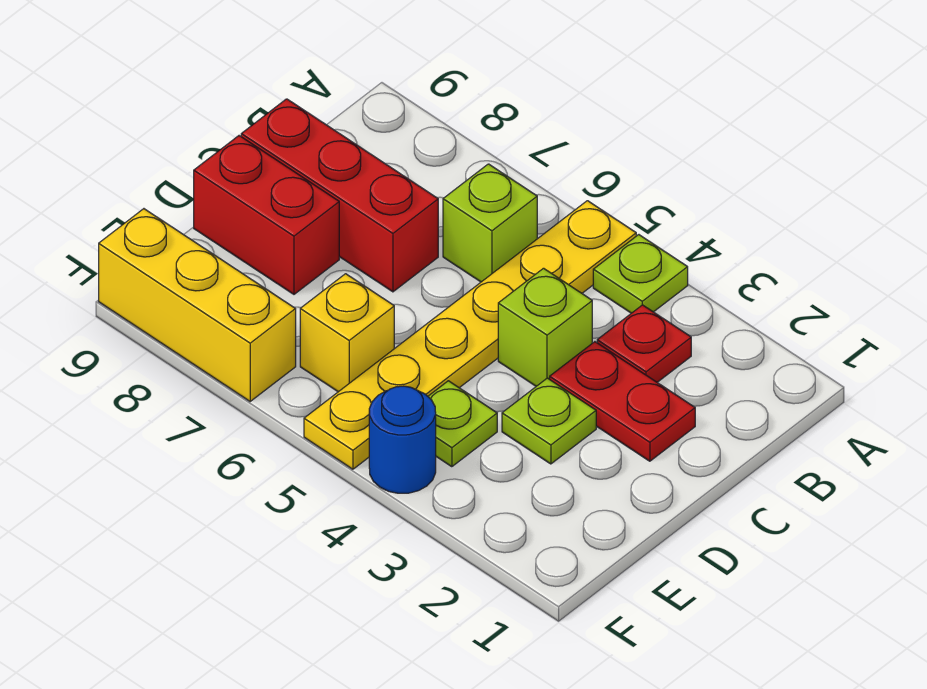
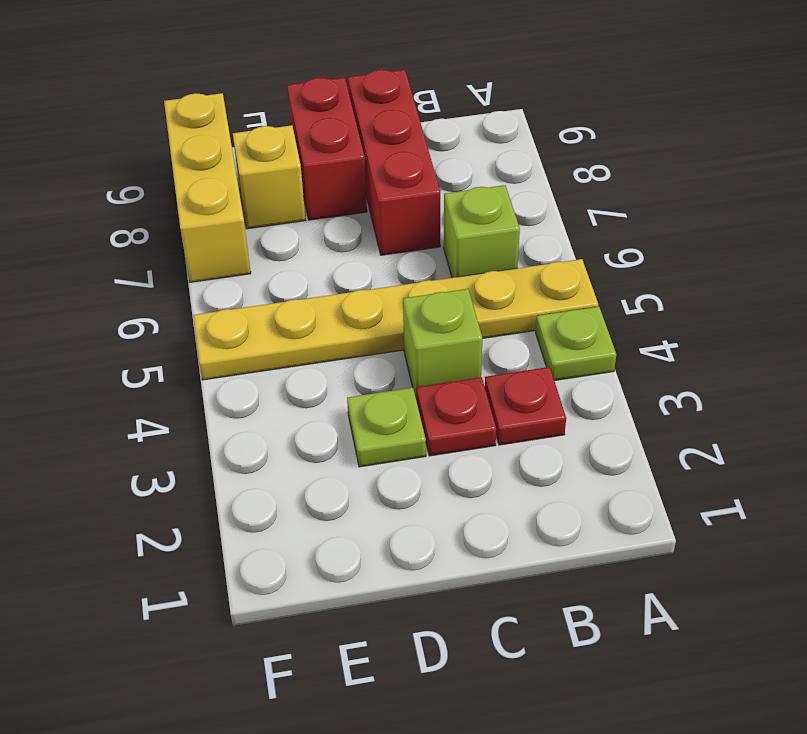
red 1x2 plate [550,342,695,461] -> red 1x1 plate [416,377,496,456]
lime 1x1 plate [428,381,497,467] -> none
yellow 1x1 brick [300,274,394,392] -> yellow 1x1 brick moved to [233,125,305,229]
blue 1x1 round brick [369,386,436,493] -> none

